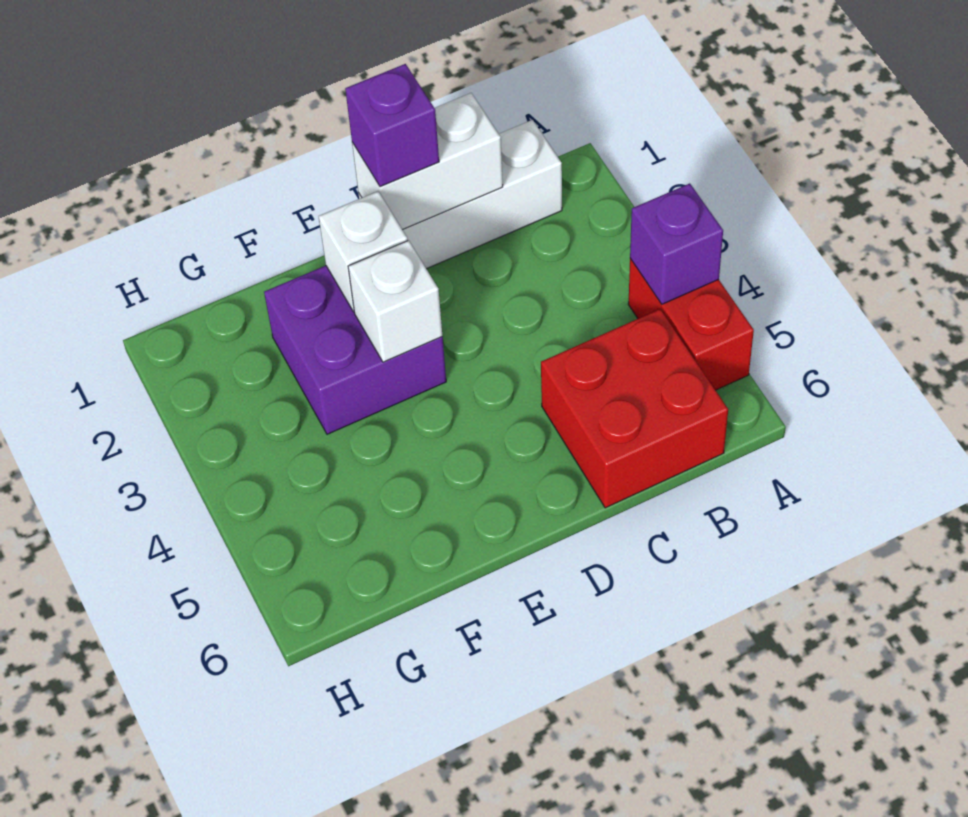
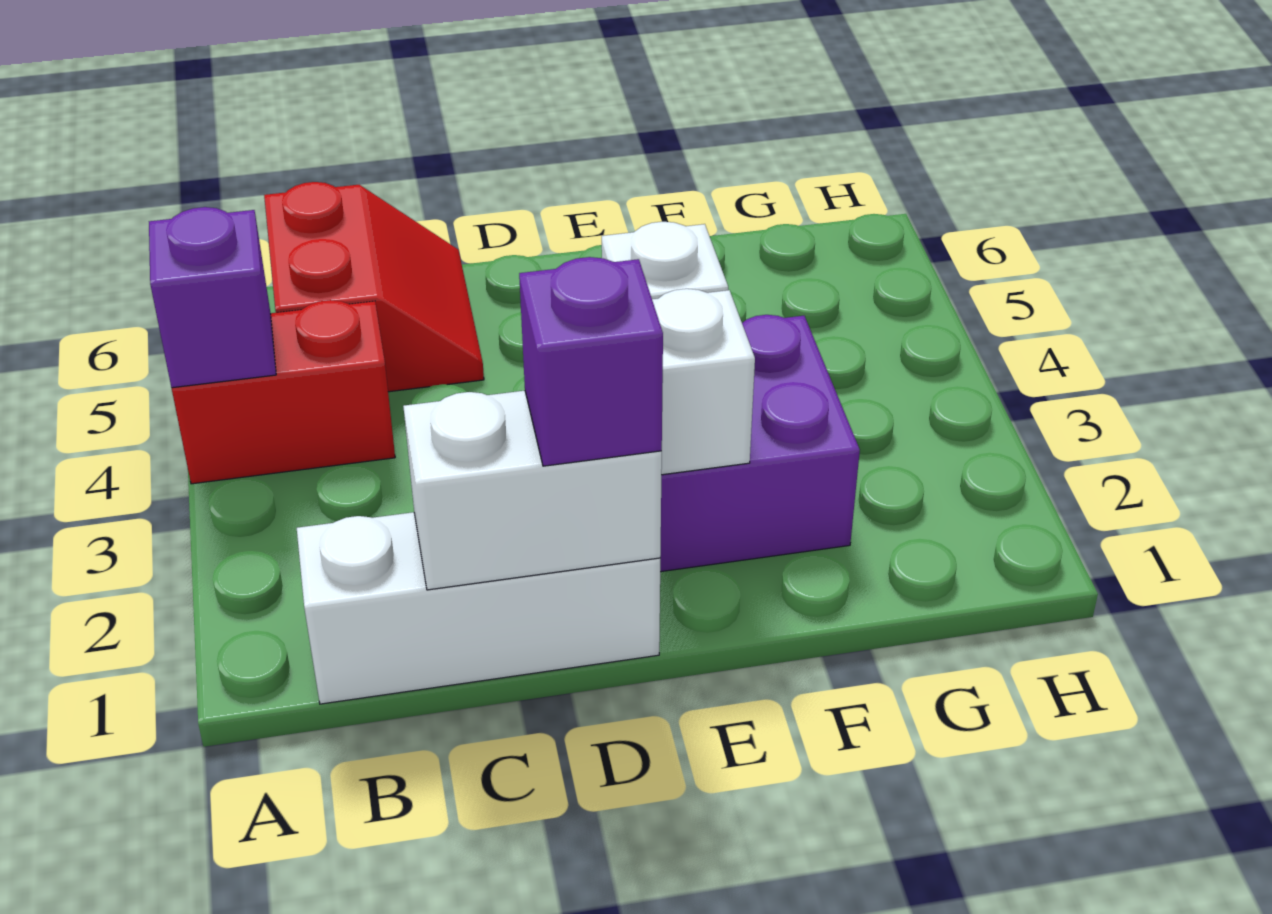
red 1x2 brick [628,259,754,390] -> red 1x2 brick turned to [172,300,395,484]
red 2x2 brick [541,309,728,508] -> red 2x2 slope [264,182,484,392]

